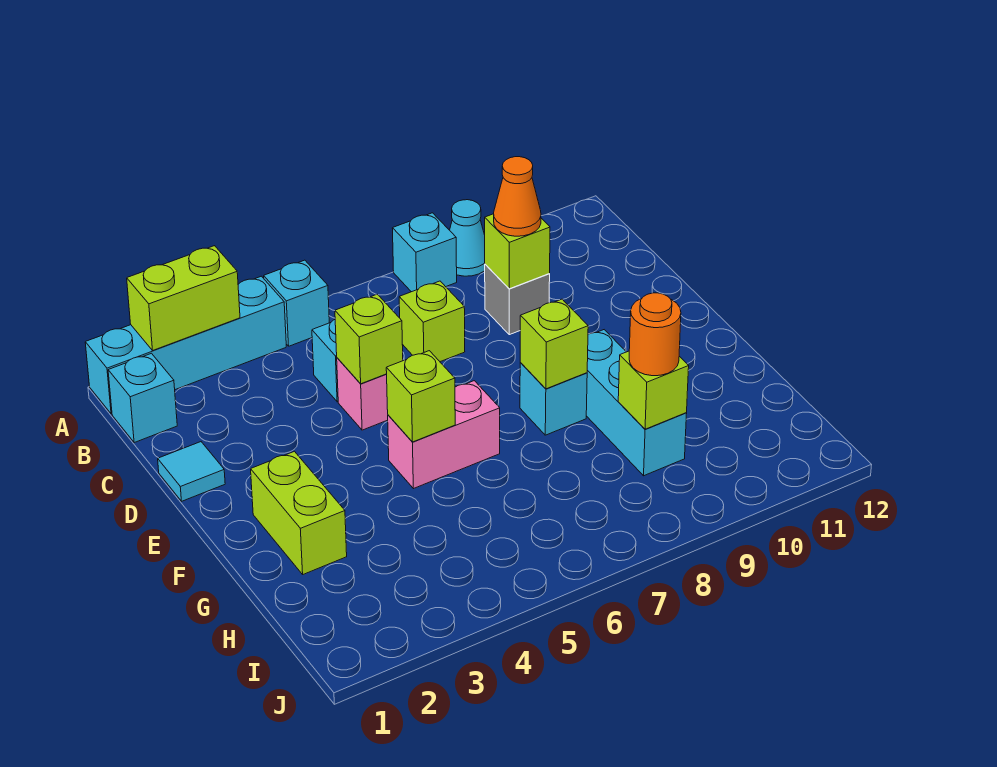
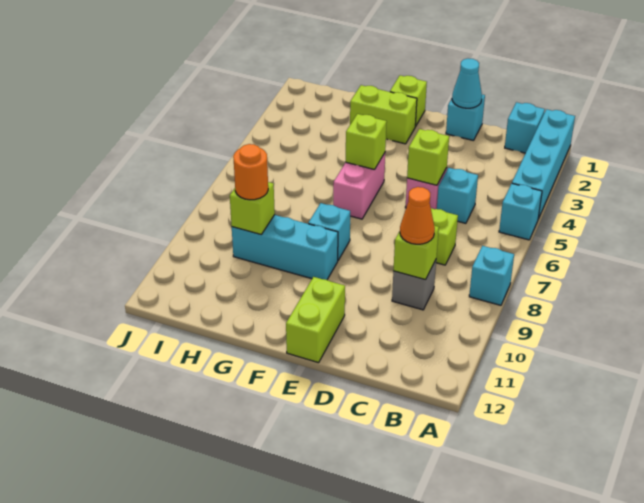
lime 1x2 brick [127,246,240,350] -> lime 1x2 brick moved to [286,277,345,363]
cyan 1x1 cone [450,200,485,276] -> cyan 1x1 cone moved to [452,58,482,108]
cyan 1x1 tile [158,442,225,501] -> cyan 1x1 brick [446,94,485,141]
lime 1x1 brick [520,299,588,389] -> lime 1x1 brick moved to [390,75,427,126]

